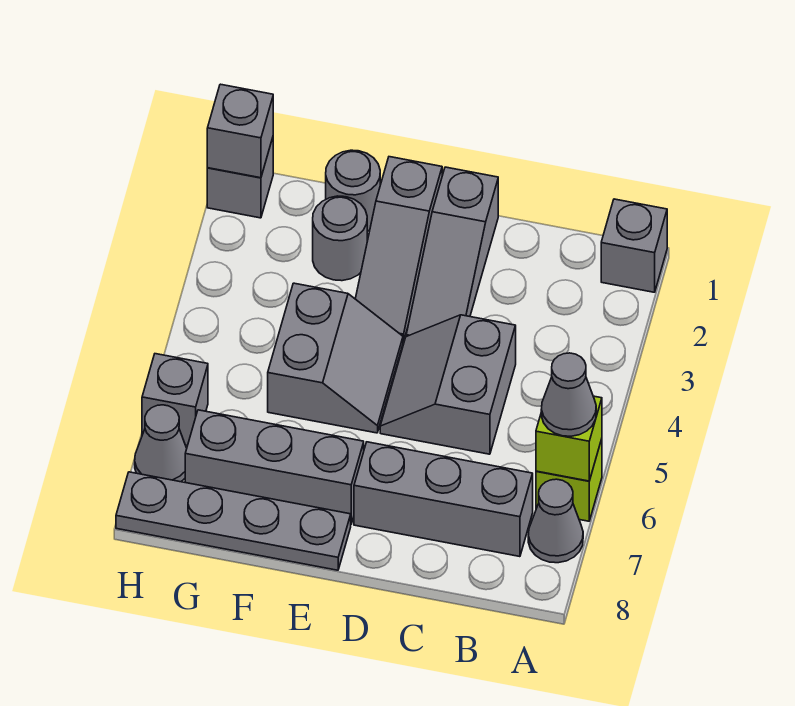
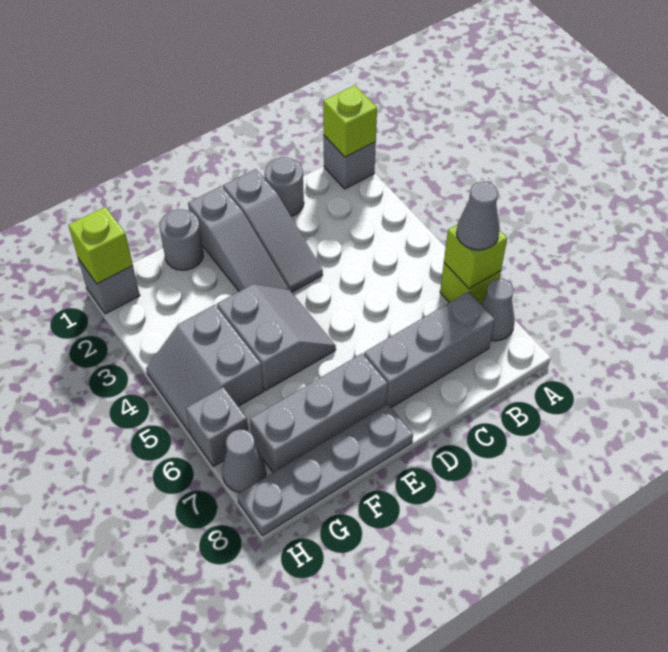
none -> lime 1x1 brick [323,85,377,157]
grey 2x2 slope [380,315,516,454] -> grey 2x2 slope moved to [146,305,264,434]
grey 1x1 round brick [313,196,367,281] -> grey 1x1 round brick moved to [265,157,304,216]
grey 1x1 brick [207,84,273,178] -> lime 1x1 brick [68,207,133,284]

